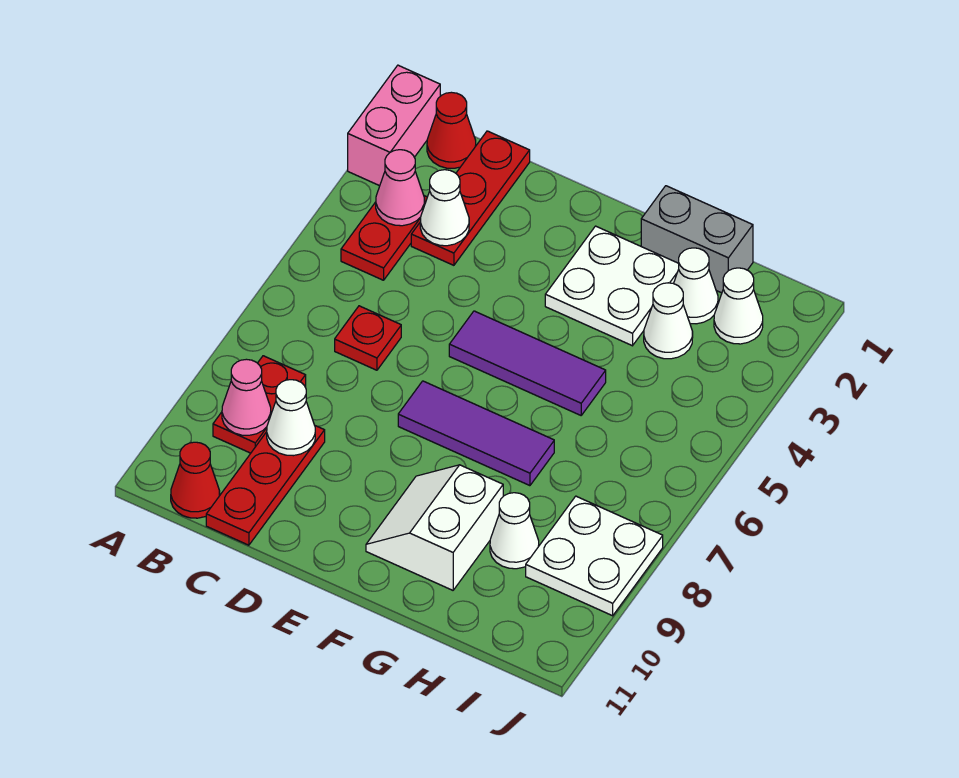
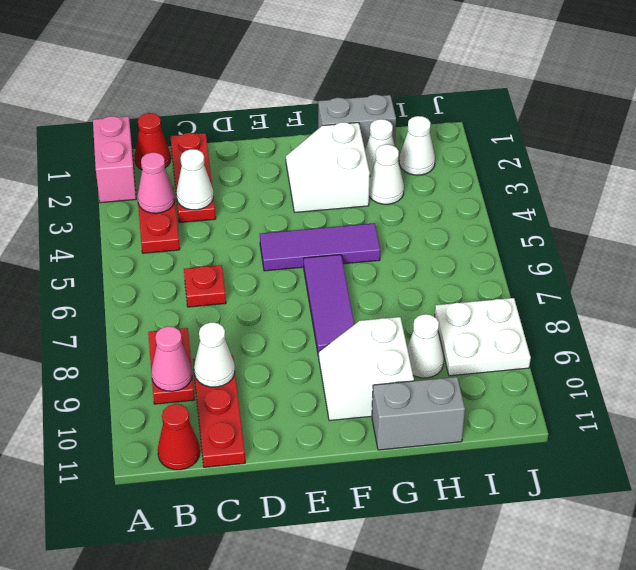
purple 1x3 tile [398,381,554,486] -> purple 1x3 tile turned to [304,255,355,356]
white 2x2 plate [545,226,679,346] -> white 2x2 slope [286,122,370,212]
none -> grey 1x2 brick [372,377,465,450]

